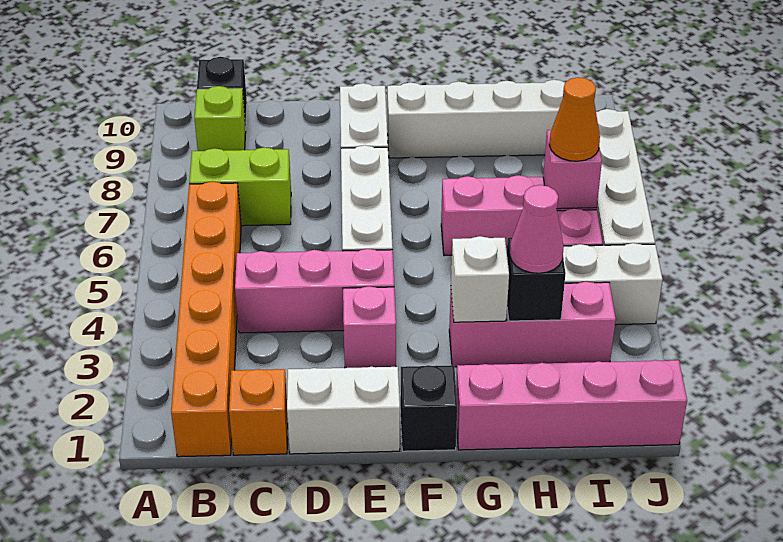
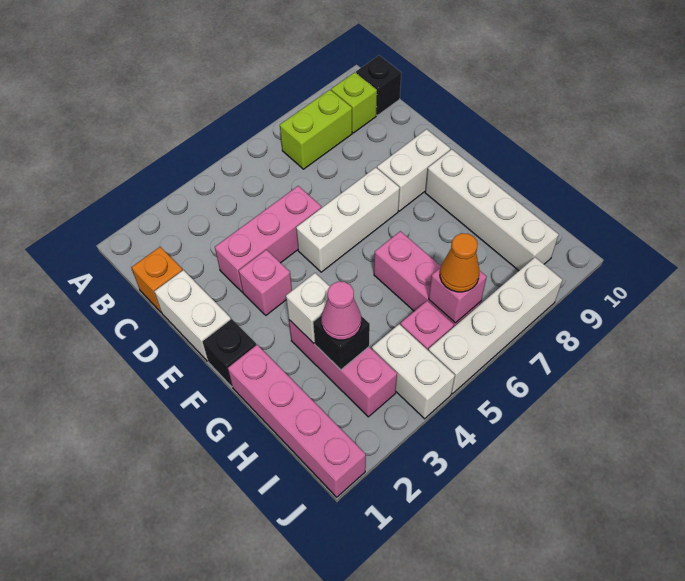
orange 1x6 brick [171,181,241,457] -> none
lime 1x2 brick [189,147,291,226] -> lime 1x2 brick turned to [280,90,352,169]
pink 1x3 brick [235,249,394,333] -> pink 1x3 brick turned to [215,186,321,292]

